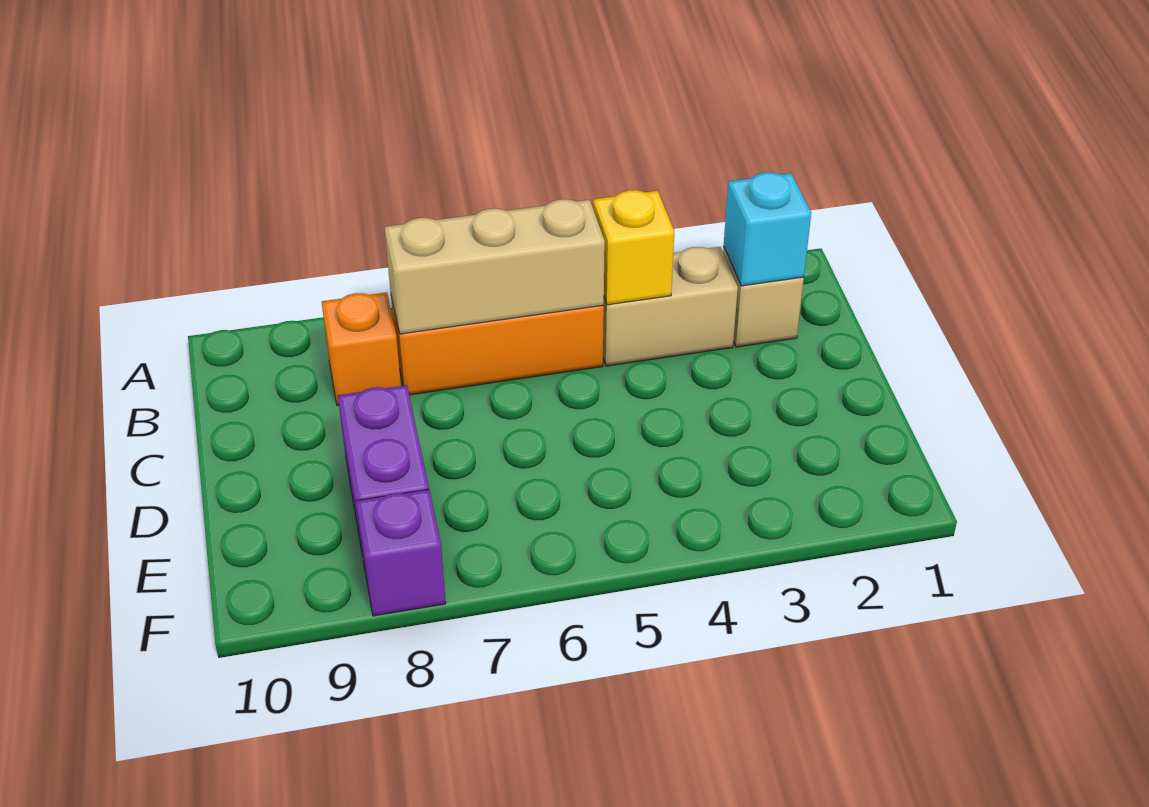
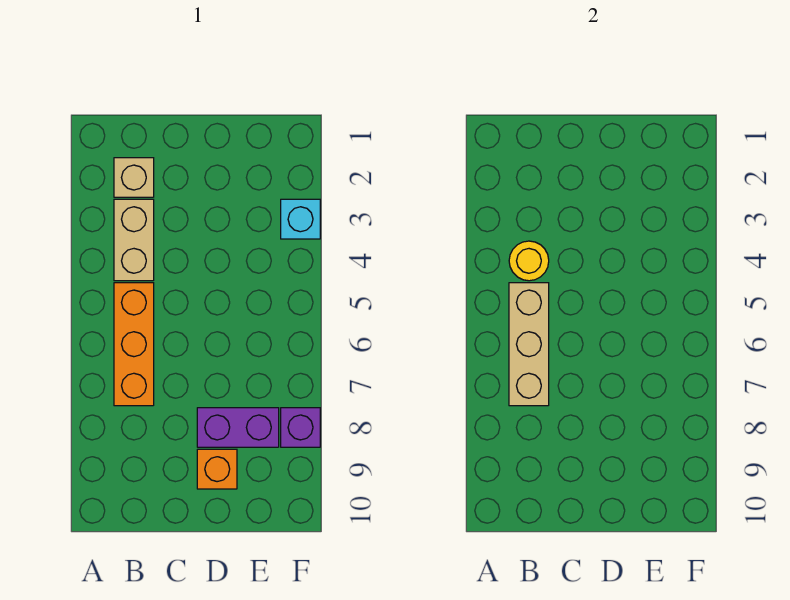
cyan 1x1 brick [724,172,811,286] -> cyan 1x1 brick moved to [281,199,320,239]
yellow 1x1 brick [593,190,674,305] -> yellow 1x1 round brick [509,241,549,281]
orange 1x1 brick [322,292,401,405] -> orange 1x1 brick moved to [197,449,237,489]

